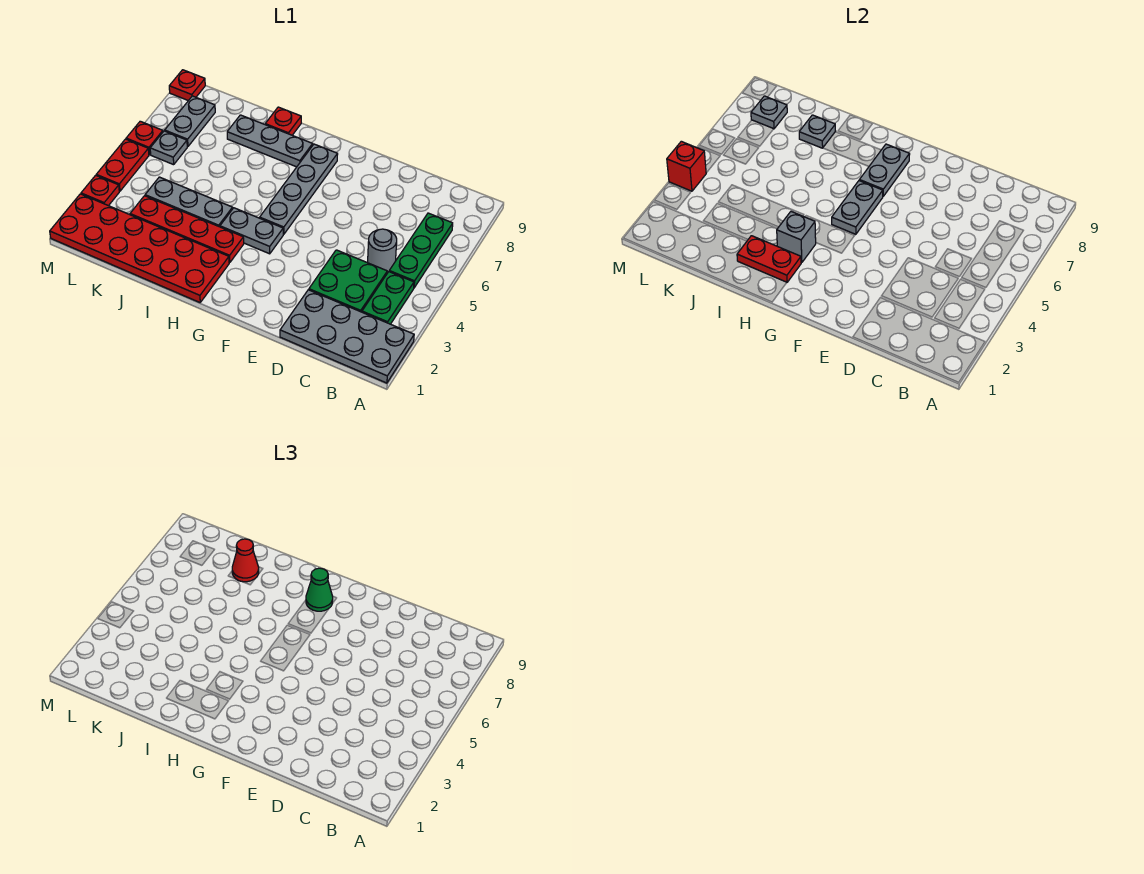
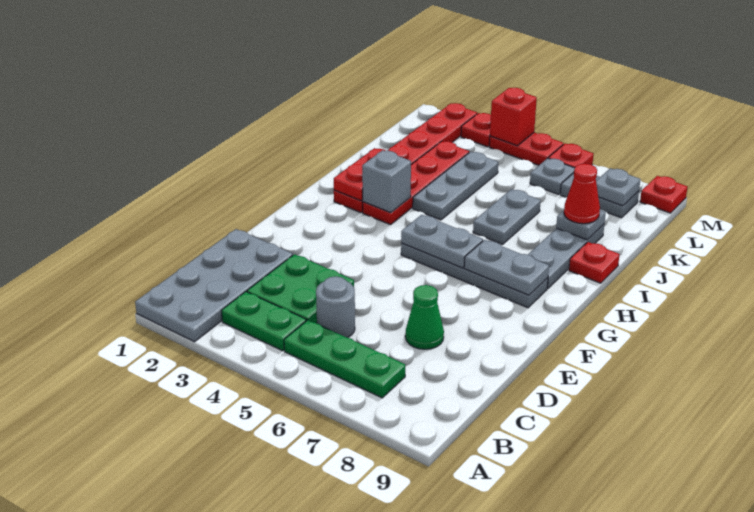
grey 1x2 plate [220,208,283,254] -> grey 1x2 plate moved to [473,189,541,244]
green 1x1 cone [306,568,333,611] -> green 1x1 cone moved to [405,285,444,349]
red 2x6 plate [50,194,229,302] -> red 1x6 plate [334,103,477,213]

